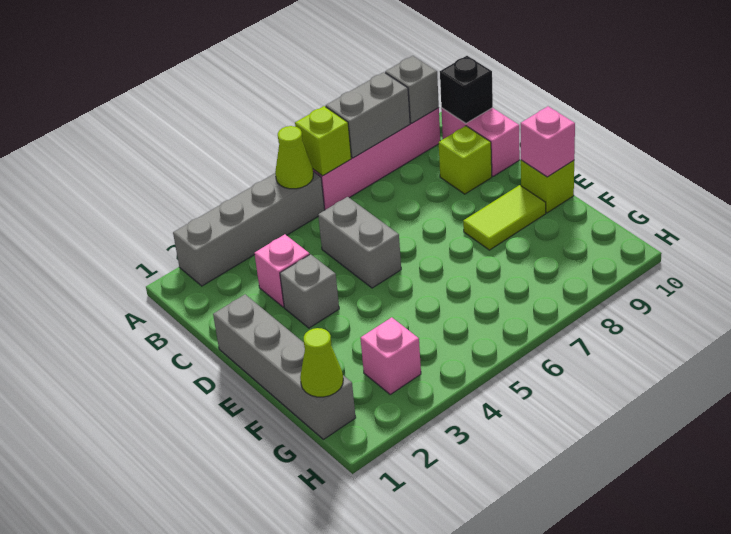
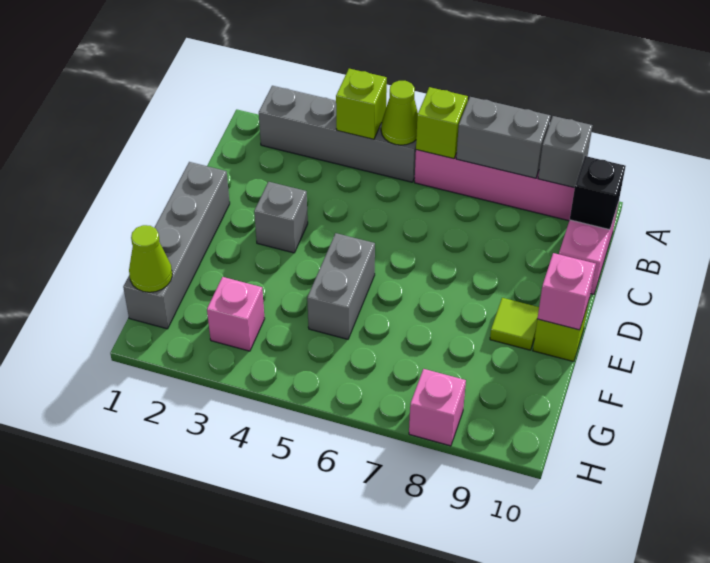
pink 1x1 brick [254,234,310,307] -> pink 1x1 brick moved to [409,369,466,446]
grey 1x2 brick [318,197,401,288] -> grey 1x2 brick moved to [307,233,375,339]
lime 1x1 brick [439,126,492,194] -> lime 1x1 brick moved to [336,69,387,139]
lime 1x2 tile [463,185,546,250] -> lime 1x1 tile [490,298,539,350]

